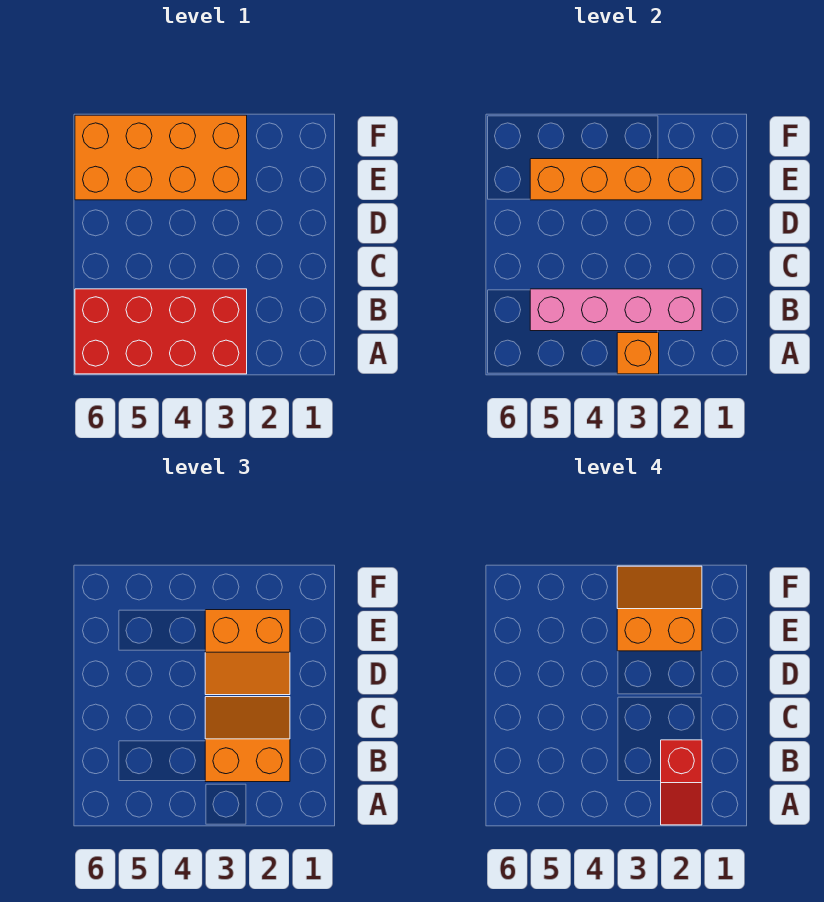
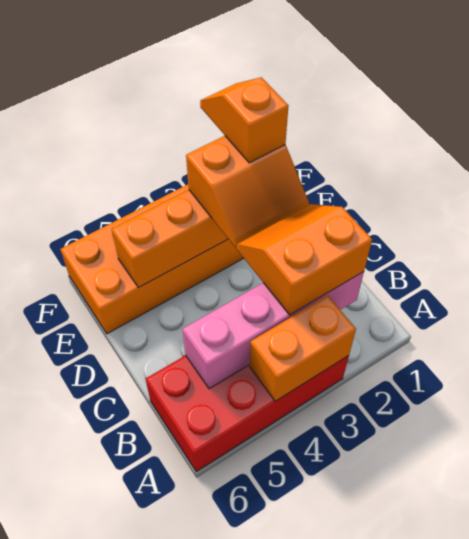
red 1x2 slope [661,740,702,825] -> none
orange 1x1 brick [617,333,659,374] -> orange 1x2 brick [250,296,356,401]
orange 2x2 slope [617,566,702,651] -> orange 1x2 slope [200,77,288,163]

